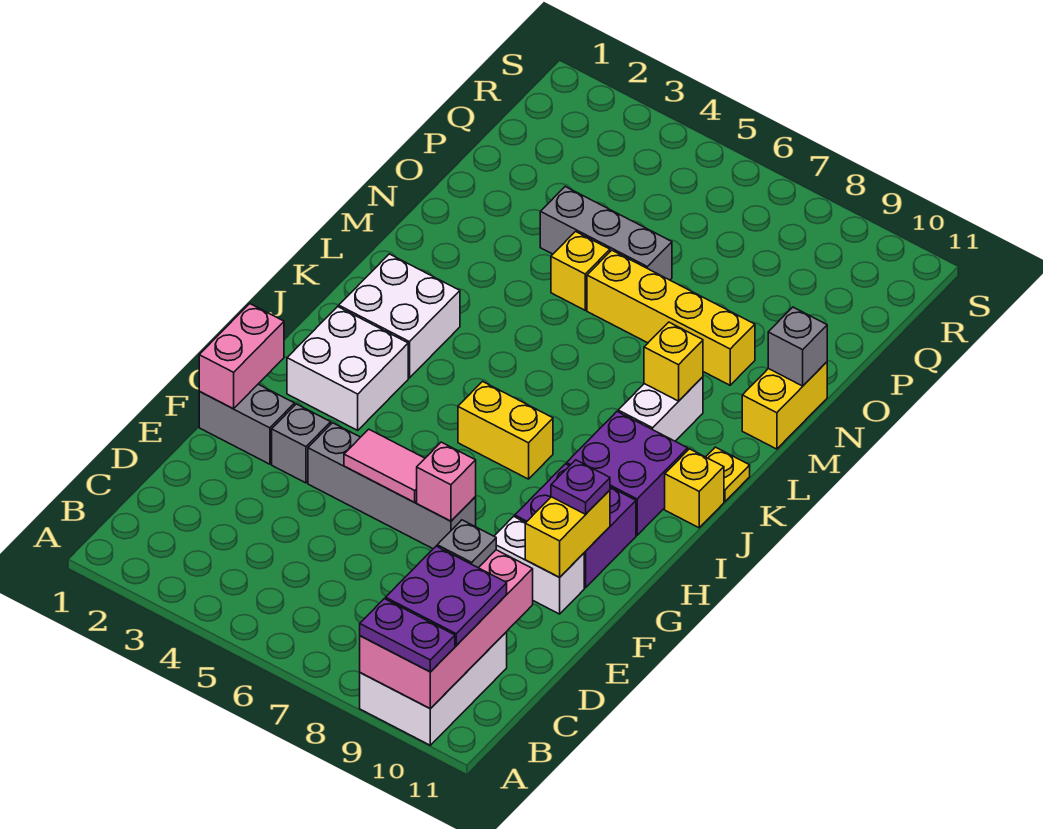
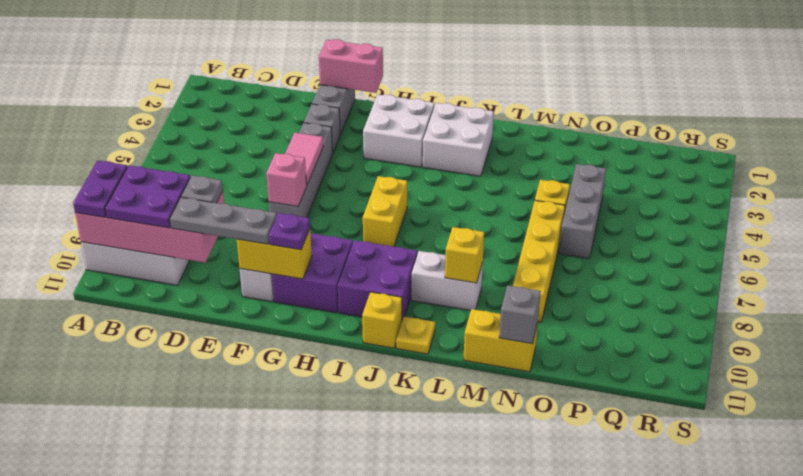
none -> grey 1x3 plate [170,197,277,244]

